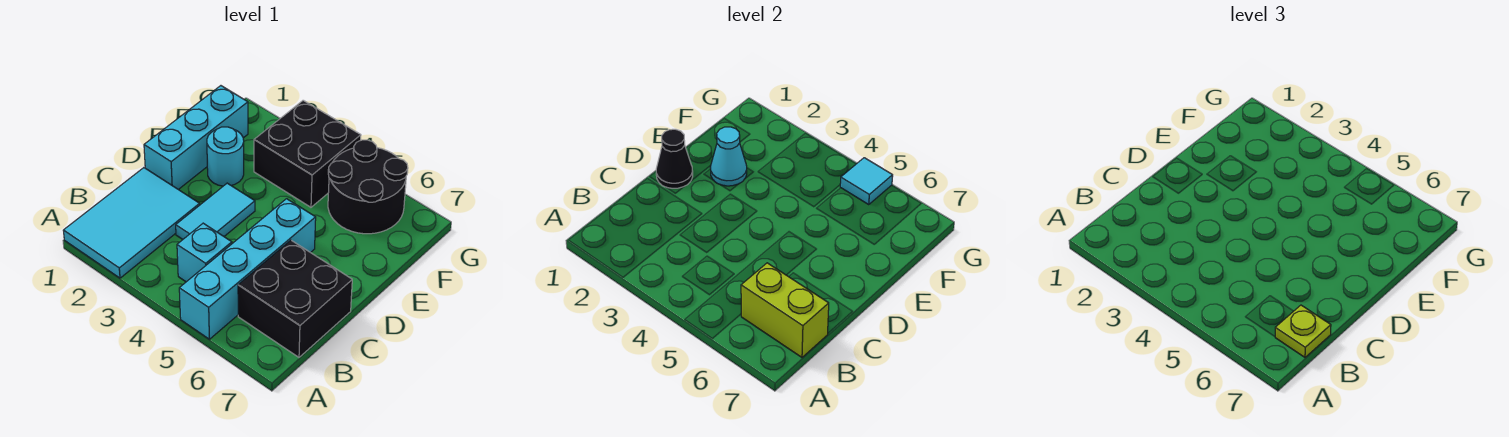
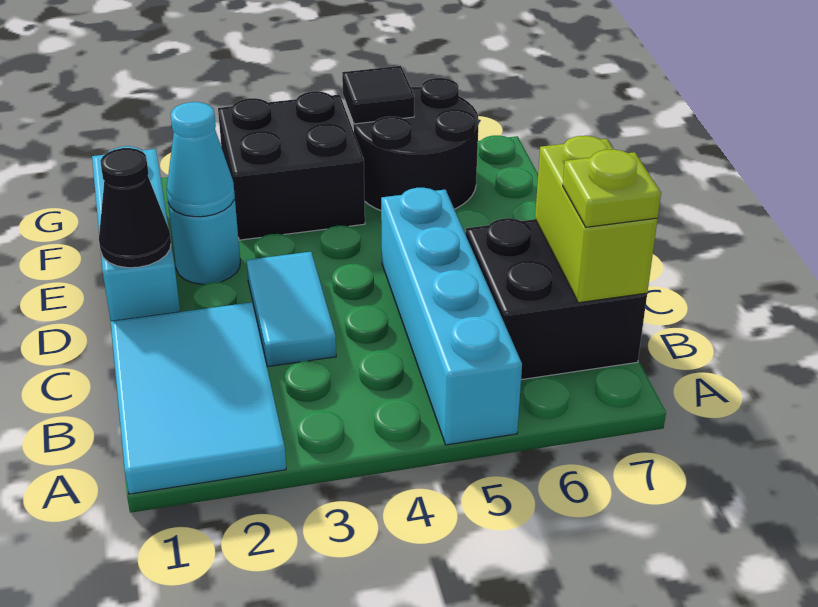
cyan 1x1 brick [177,223,232,282] -> none
lime 1x2 brick [741,263,829,357] -> lime 1x2 brick turned to [535,136,657,303]
cyan 1x1 tile [840,158,893,205] -> black 1x1 tile [342,66,414,124]

